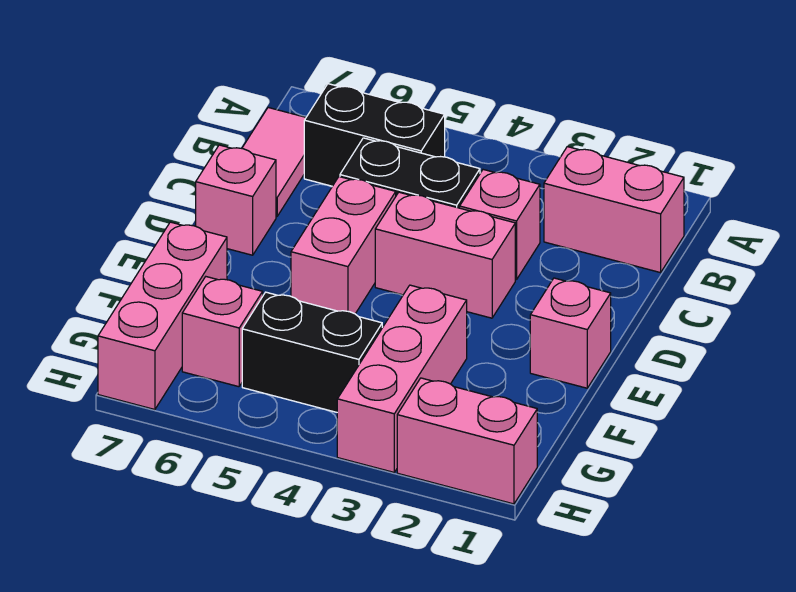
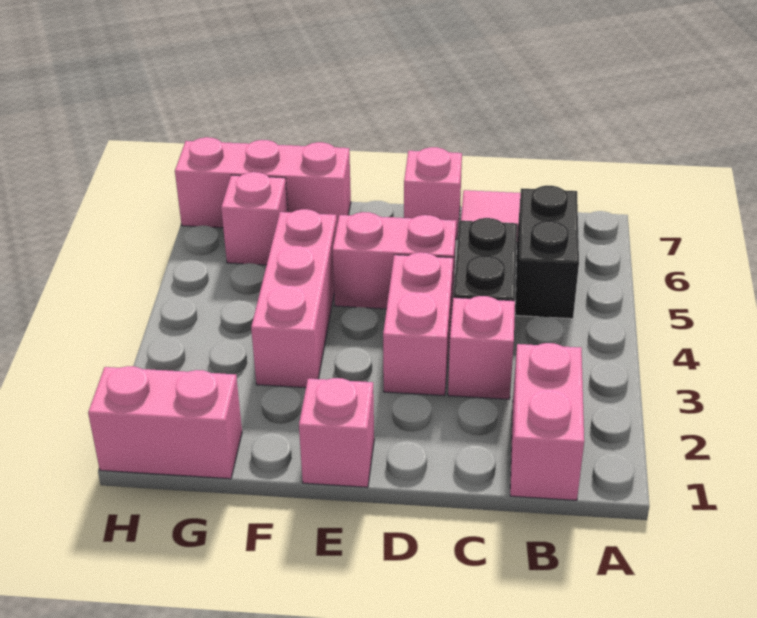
pink 1x3 brick [337,285,467,472] -> pink 1x3 brick turned to [251,209,337,388]
black 1x2 brick [242,292,382,412] -> none
pink 1x2 brick [397,378,537,504] -> pink 1x2 brick turned to [88,366,242,479]

